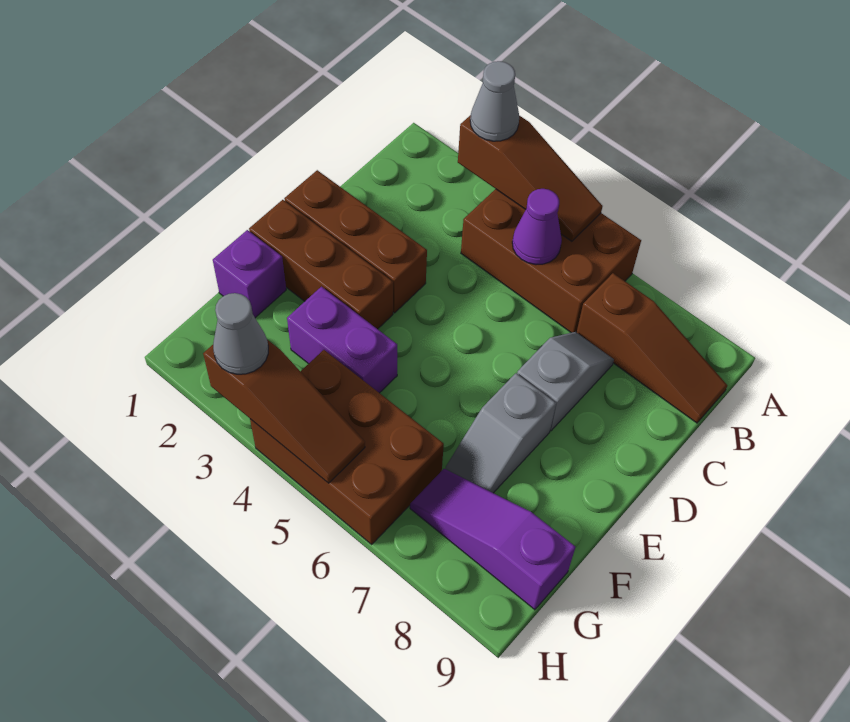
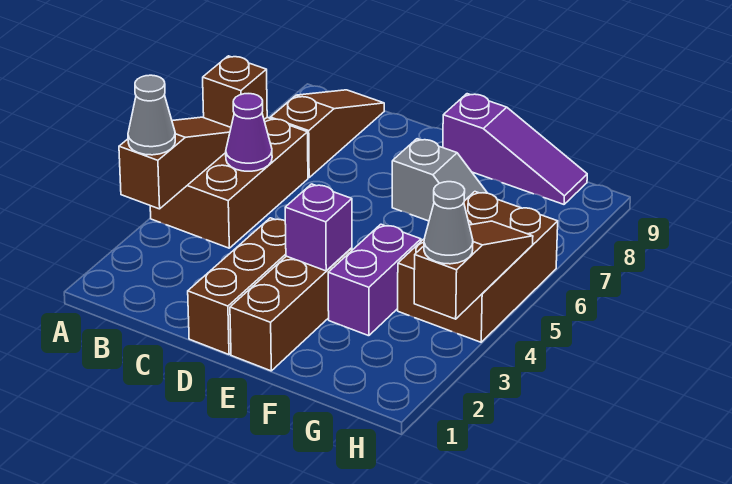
none -> brown 1x1 brick [203,56,267,127]
grey 1x2 slope [517,332,614,431] -> none
purple 1x1 brick [213,230,286,318] -> purple 1x1 brick moved to [285,184,352,271]
purple 1x3 slope [410,469,575,610] -> purple 1x3 slope turned to [443,94,587,204]

